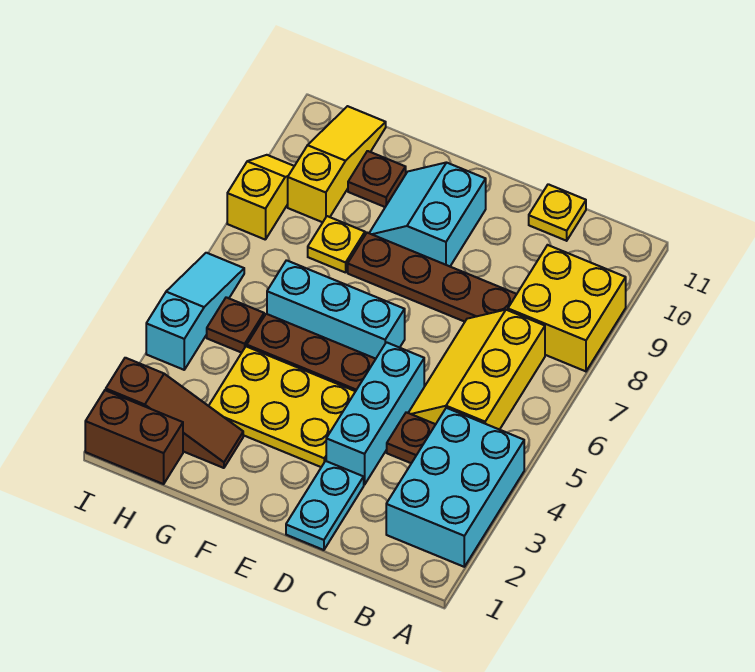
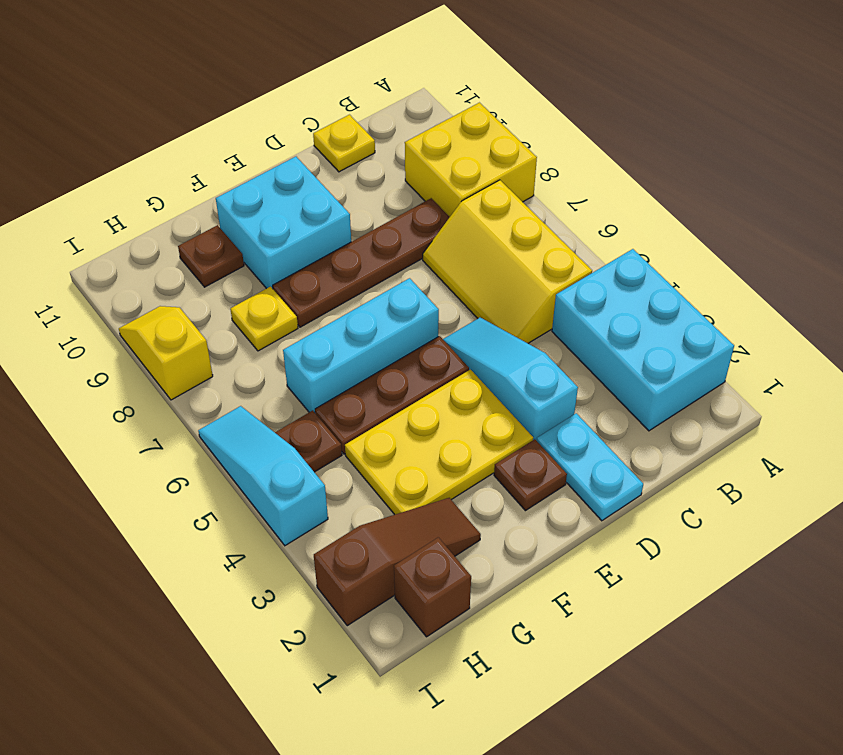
brown 1x1 plate [387,412,436,463] -> brown 1x1 plate moved to [494,439,567,511]
cyan 1x3 brick [326,342,424,485] -> cyan 1x3 slope [443,318,578,441]
cyan 2x2 slope [370,163,486,266] -> cyan 2x2 brick [216,156,351,289]
brown 1x2 brick [85,390,183,484] -> brown 1x1 brick [394,537,471,637]
yellow 1x3 slope [288,106,386,222] -> none

